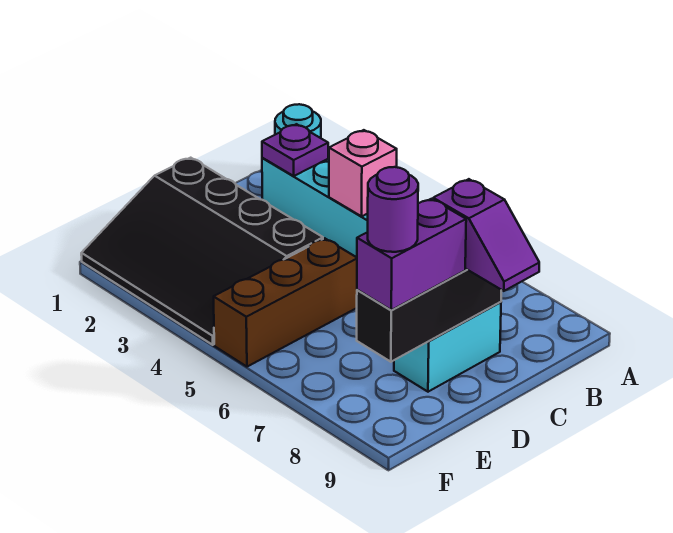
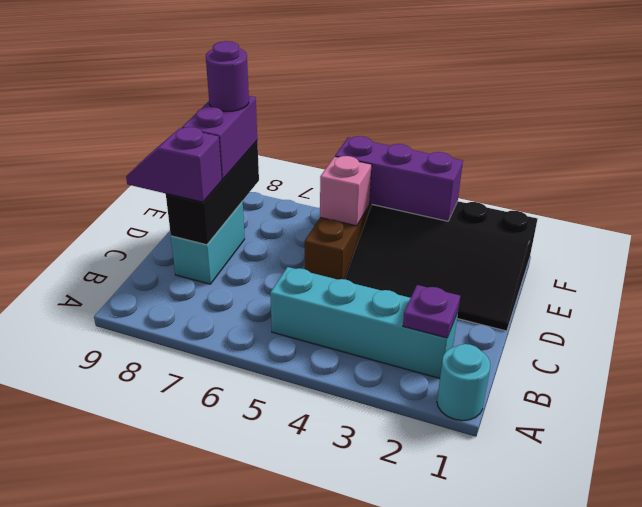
pink 1x1 brick [329,130,397,216] -> pink 1x1 brick moved to [320,156,372,226]
black 3x4 slope [81,158,323,345] -> black 3x4 slope turned to [345,201,537,331]
none -> purple 1x3 brick [335,136,463,221]

